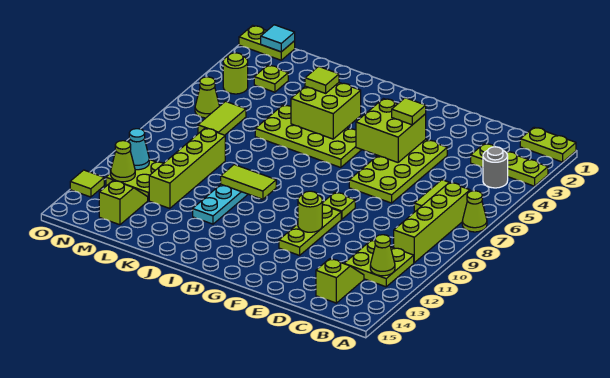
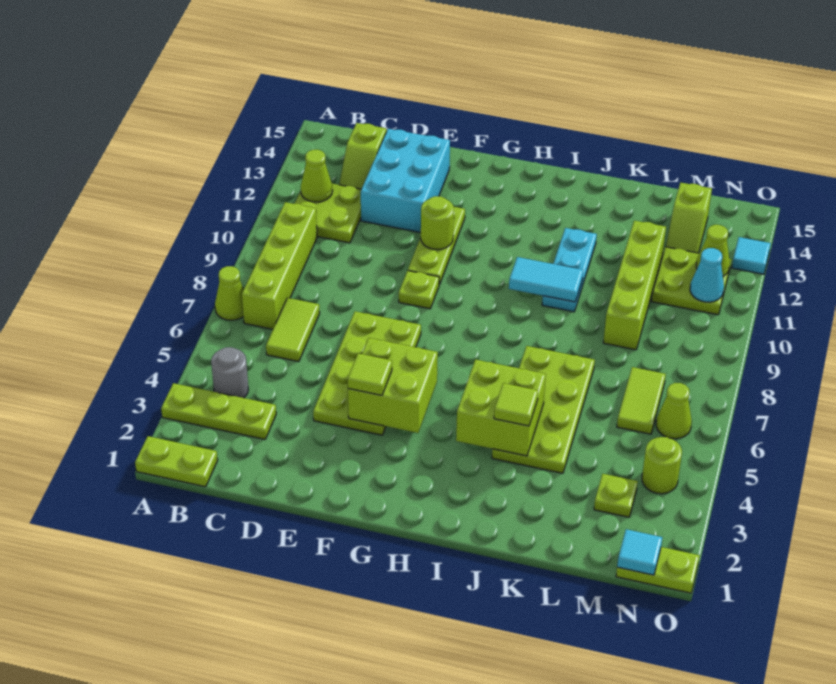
none -> cyan 2x3 brick [361,129,450,232]
lime 2x4 plate [255,105,362,168] -> lime 2x4 plate turned to [492,346,595,473]
lime 1x2 tile [221,165,276,199] -> cyan 1x2 tile [509,257,583,302]
lime 1x1 tile [70,170,104,197] -> cyan 1x1 tile [732,237,771,274]

